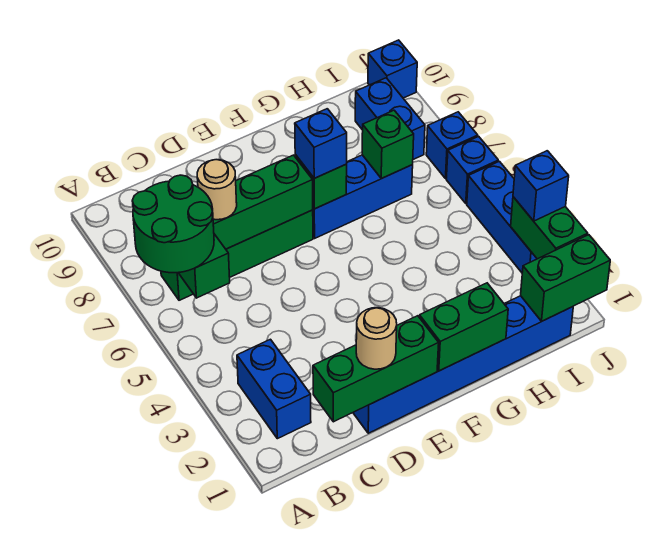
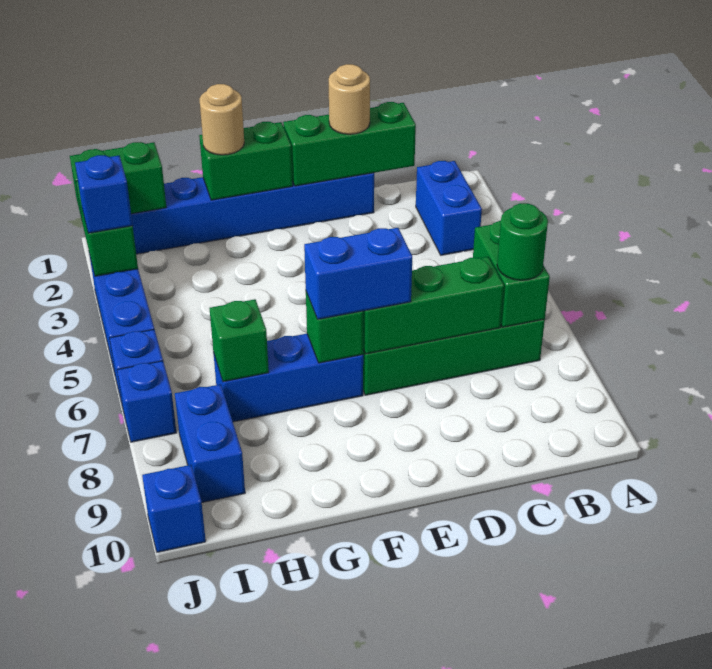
green 2x2 round brick [132,175,214,273] -> green 1x1 round brick [497,203,548,280]
tan 1x1 round brick [197,160,237,220] -> tan 1x1 round brick moved to [200,84,244,155]
blue 1x1 brick [295,109,347,178] -> blue 1x2 brick [304,228,412,319]

